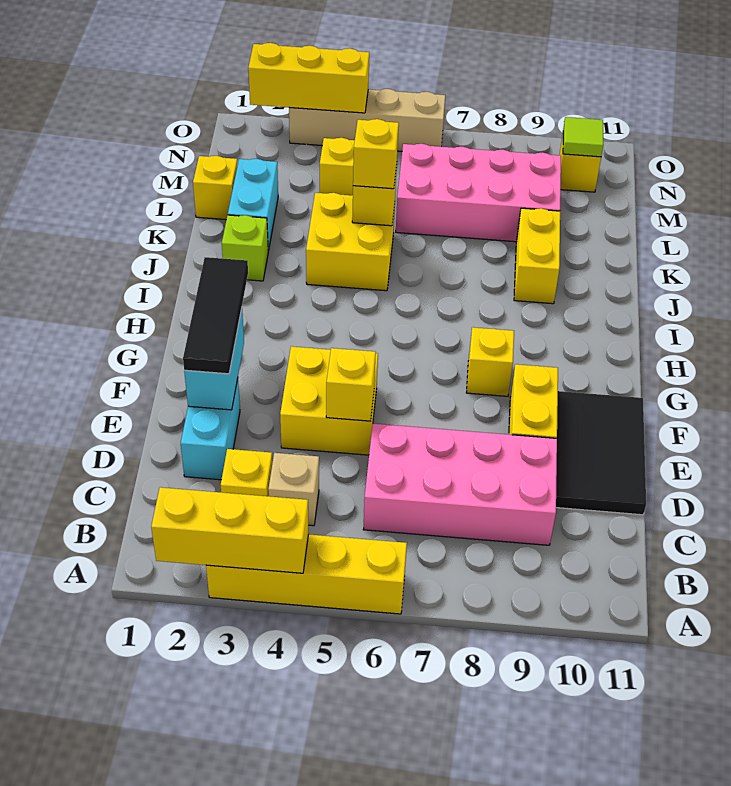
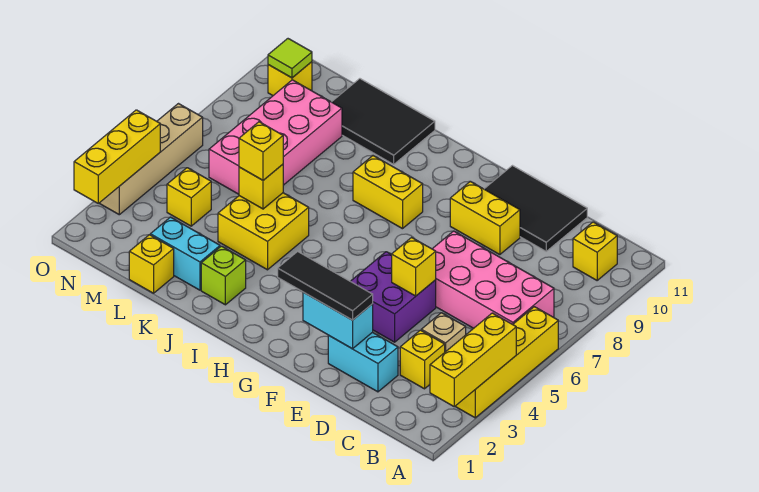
pink 2x4 brick [363,424,557,545] -> pink 2x4 brick turned to [433,231,554,328]
yellow 2x2 brick [280,346,378,455] -> purple 2x2 brick [351,252,436,342]
yellow 1x1 brick [466,327,514,396] -> yellow 1x1 brick moved to [573,222,617,280]
yellow 1x2 brick [514,208,560,304] -> yellow 1x2 brick moved to [353,156,423,229]
none -> black 2x3 tile [332,79,435,164]

